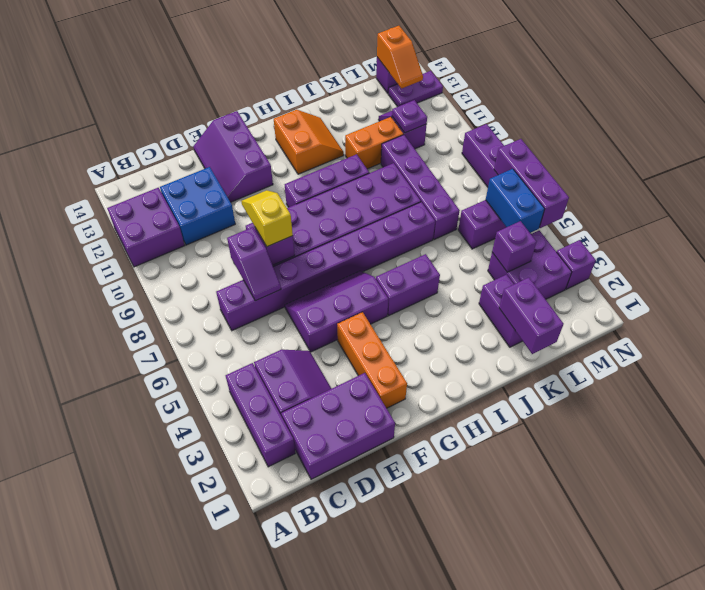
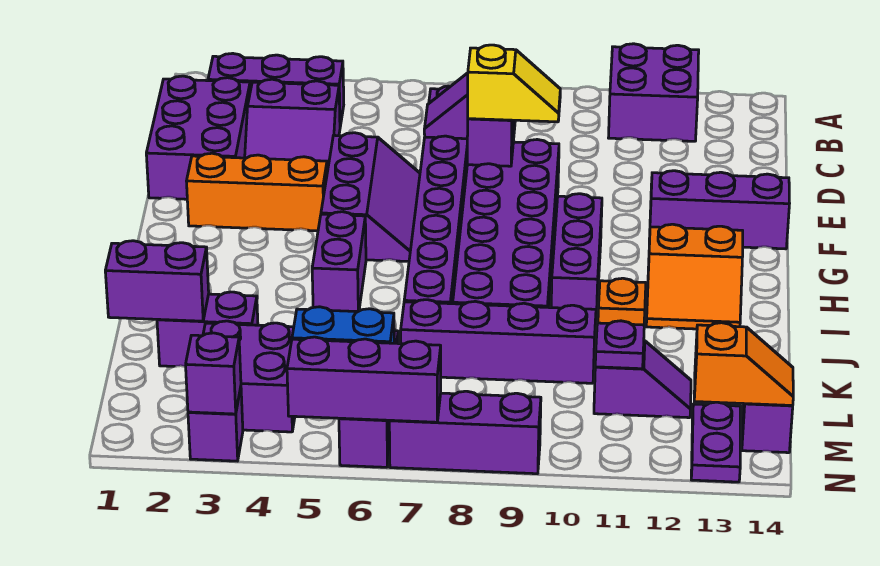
blue 2x2 brick [160,167,235,245] -> none
orange 1x2 brick [345,117,403,169] -> orange 1x1 brick [598,278,646,325]
purple 1x1 brick [492,221,536,272] -> purple 1x1 brick moved to [186,333,241,414]
orange 1x2 slope [377,26,423,89] -> orange 1x2 slope turned to [694,323,793,406]

